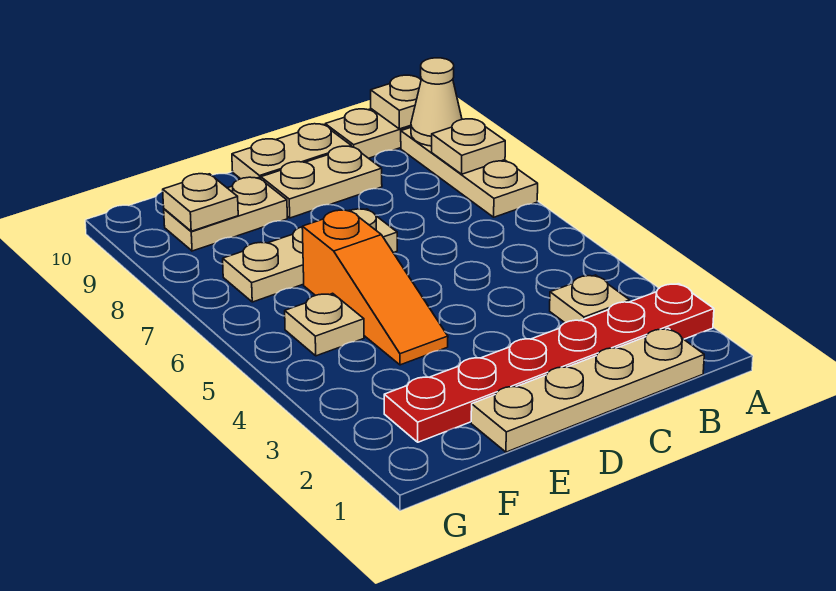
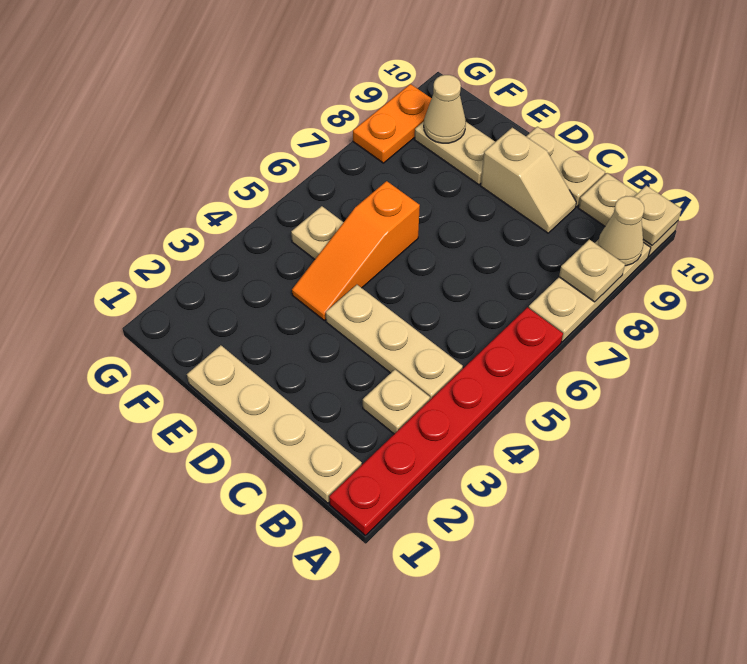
red 1x6 plate [384,284,714,442] -> red 1x6 plate turned to [329,307,563,535]
tan 1x2 plate [261,146,382,218] -> tan 1x2 slope [481,128,576,233]
tan 1x3 plate [223,209,397,302] -> tan 1x3 plate moved to [326,285,463,400]
tan 1x1 plate [163,174,238,231] -> tan 1x1 cone [424,75,466,143]
none -> orange 1x2 plate [353,84,432,163]

